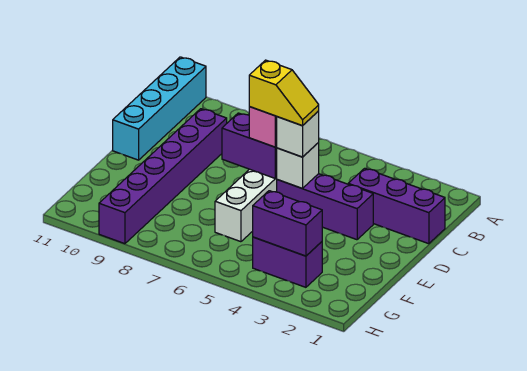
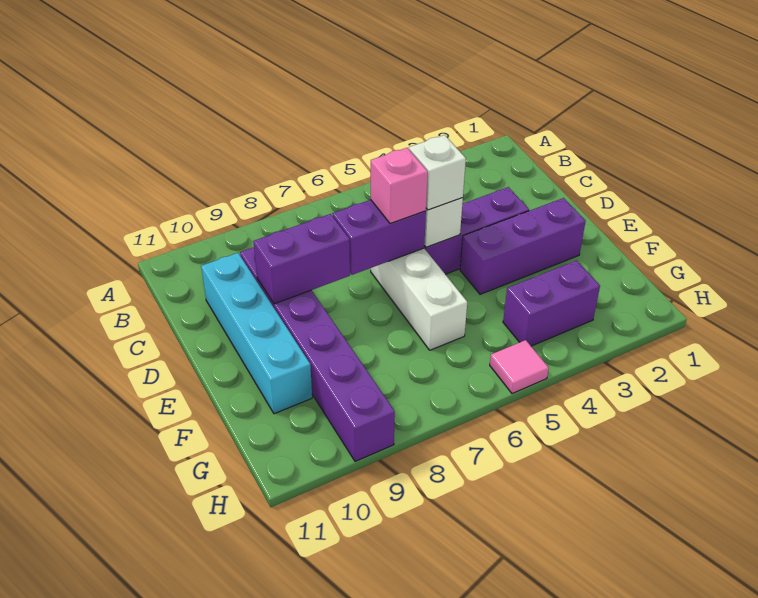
cyan 1x4 brick [113,57,206,160] -> cyan 1x4 brick moved to [201,253,312,414]
purple 1x3 brick [348,168,445,244] -> purple 1x3 brick moved to [460,198,586,294]
yellow 1x2 slope [249,60,319,126] -> none
purple 1x2 brick [253,191,322,256] -> purple 1x2 brick moved to [253,214,350,304]
none -> pink 1x1 tile [490,340,549,394]

